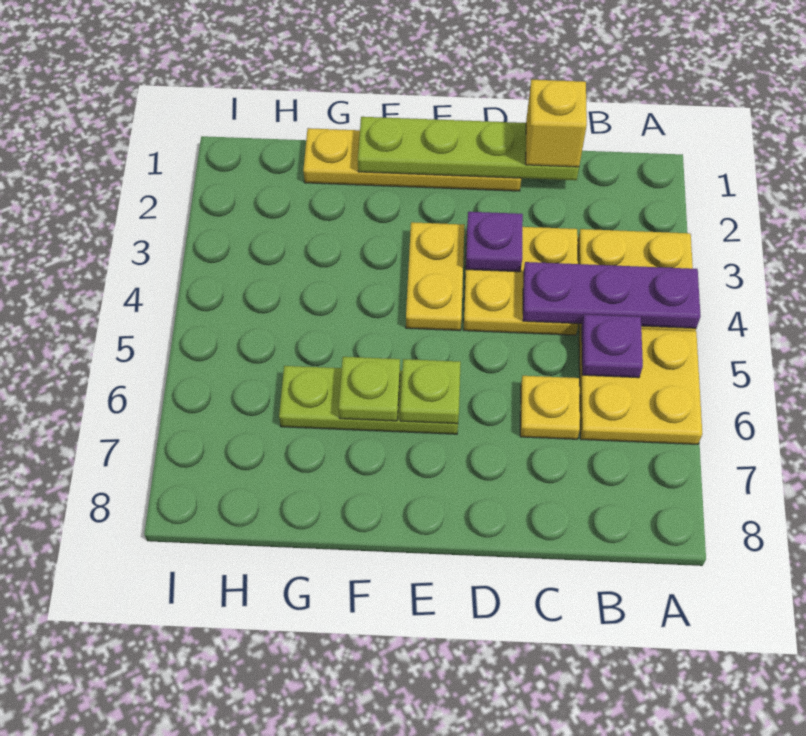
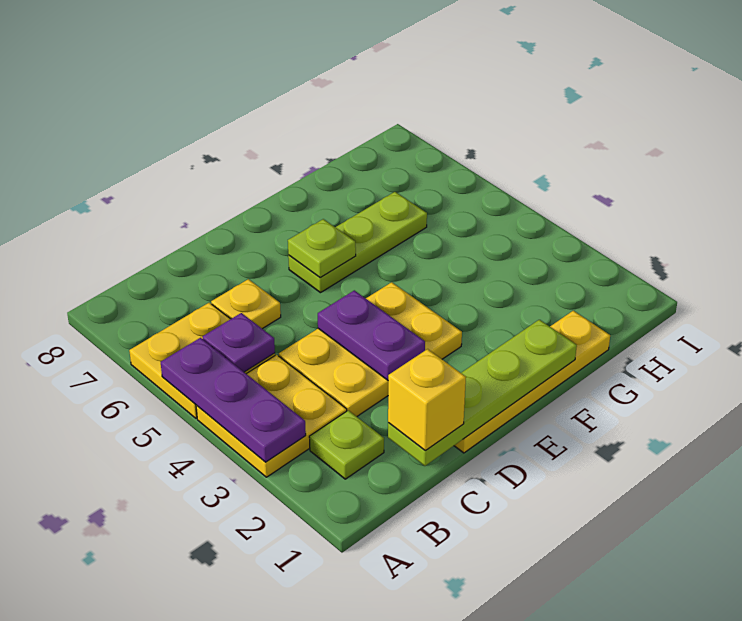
purple 1x3 plate [523,262,701,328] -> purple 1x3 plate turned to [161,338,306,462]
purple 1x1 plate [466,212,523,272] -> purple 1x2 plate [318,290,425,380]
lime 1x1 plate [339,357,400,421] -> lime 1x1 plate moved to [309,410,384,479]

